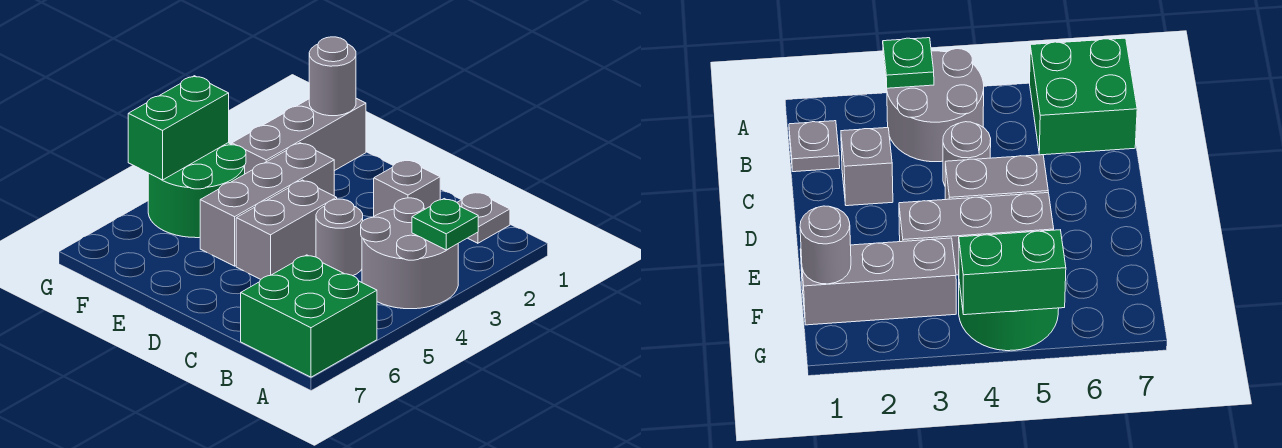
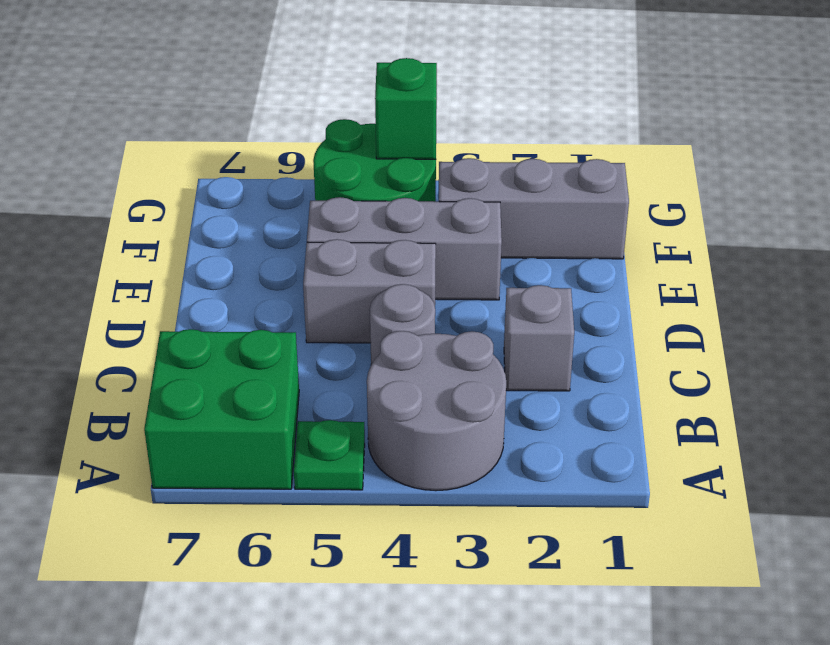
green 1x1 plate [412,199,478,250] -> green 1x1 plate moved to [294,420,365,490]
grey 1x1 plate [457,192,510,243] -> none
grey 1x1 round brick [309,37,356,116] -> none
green 1x2 brick [128,76,229,180] -> green 1x1 brick [375,58,437,159]

